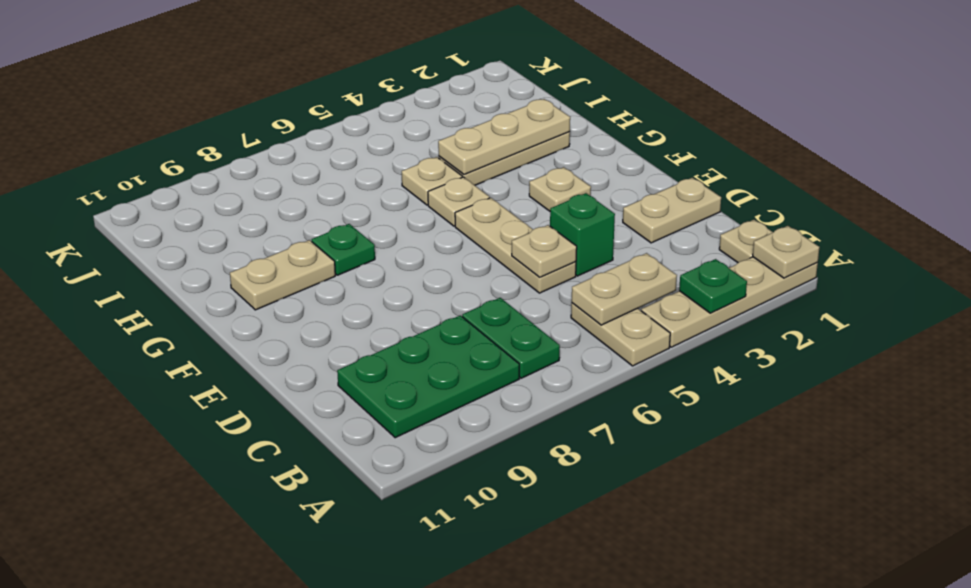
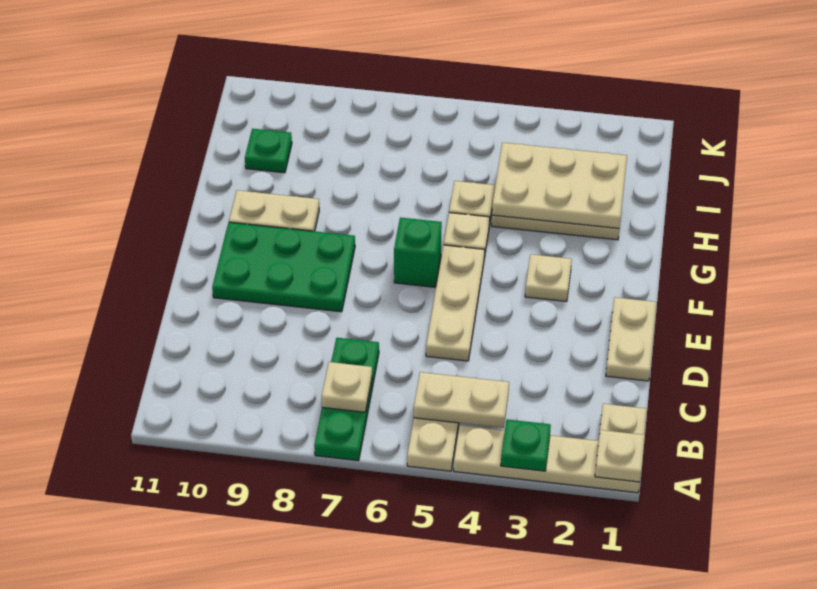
green 1x2 plate [462,298,560,378] -> green 1x3 plate [314,338,379,461]
green 2x3 plate [337,315,519,438] -> green 2x3 plate moved to [212,222,355,312]
tan 1x2 plate [623,178,721,243] -> tan 1x2 plate turned to [606,297,656,381]
green 1x1 brick [550,193,615,276] -> green 1x1 brick moved to [394,218,442,287]
tan 1x1 plate [512,225,577,277] -> tan 1x1 plate moved to [322,362,372,412]
green 1x1 plate [312,224,375,275] -> green 1x1 plate moved to [245,129,292,173]
tan 1x3 plate [438,99,570,175] -> tan 2x3 plate [492,143,627,228]

